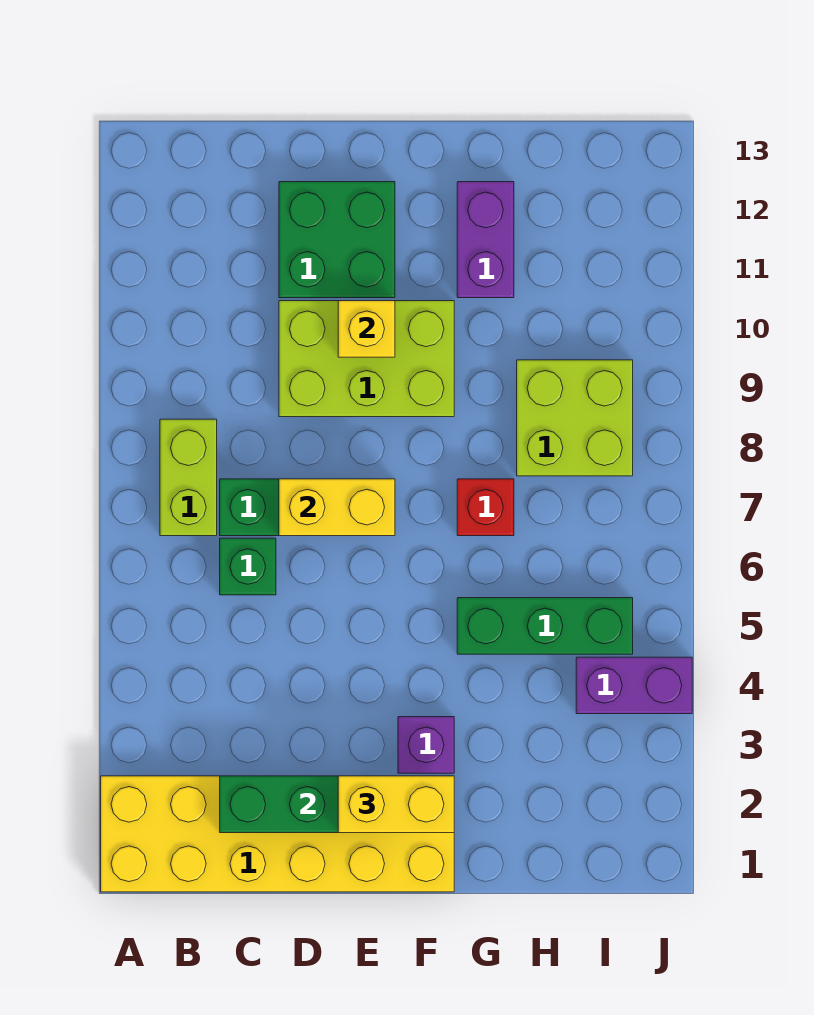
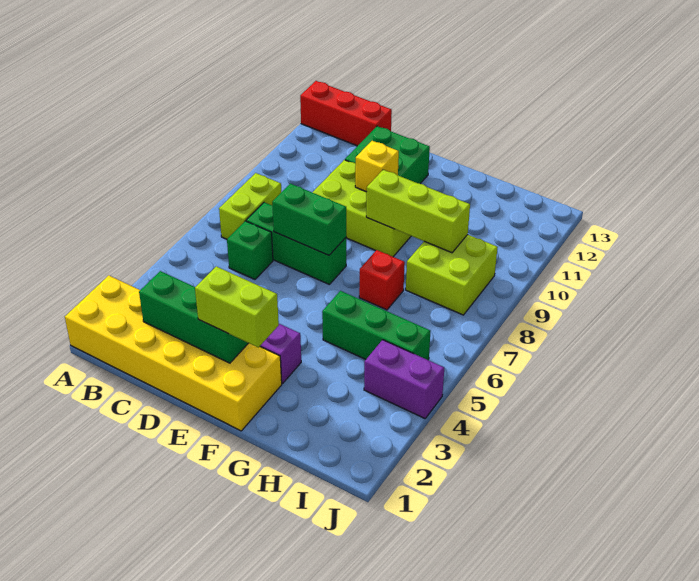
none -> red 1x3 brick [300,81,392,146]
yellow 1x2 brick [279,479,395,536] -> green 1x2 brick [272,184,346,255]
yellow 1x2 brick [338,776,454,833] -> lime 1x2 brick [195,266,279,347]
none -> lime 1x3 brick [366,170,470,253]
purple 1x2 brick [457,182,514,298] -> none

